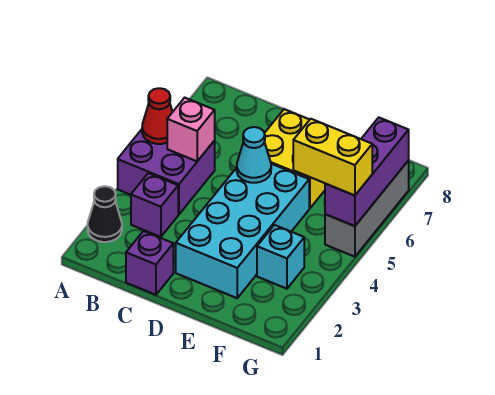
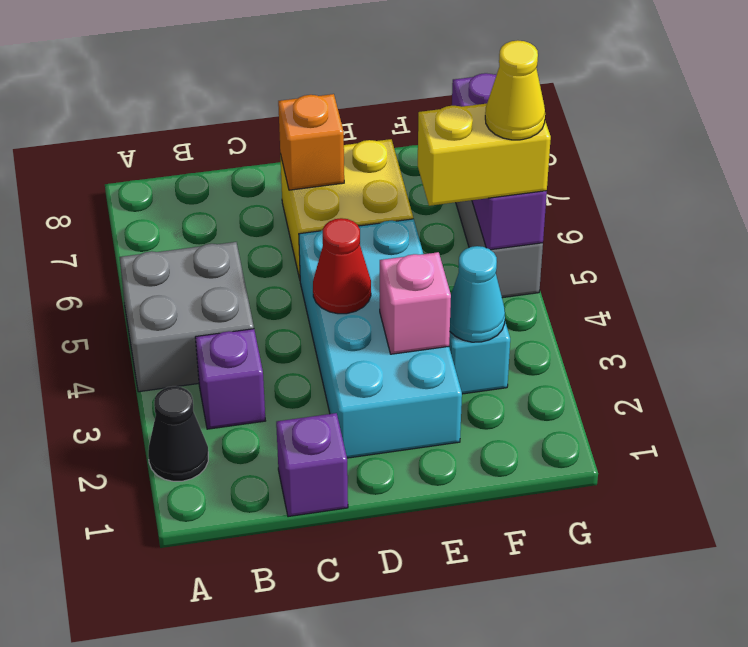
purple 2x2 brick [118,129,215,214] -> grey 2x2 brick [119,242,254,392]
red 1x1 cone [142,88,172,144] -> red 1x1 cone moved to [313,218,371,314]
pink 1x1 brick [167,98,215,161] -> pink 1x1 brick moved to [380,252,451,354]
cyan 1x1 cone [237,127,271,183] -> cyan 1x1 cone moved to [450,246,505,342]
none -> orange 1x1 brick [278,94,344,190]
none -> yellow 1x1 cone [485,40,545,140]

